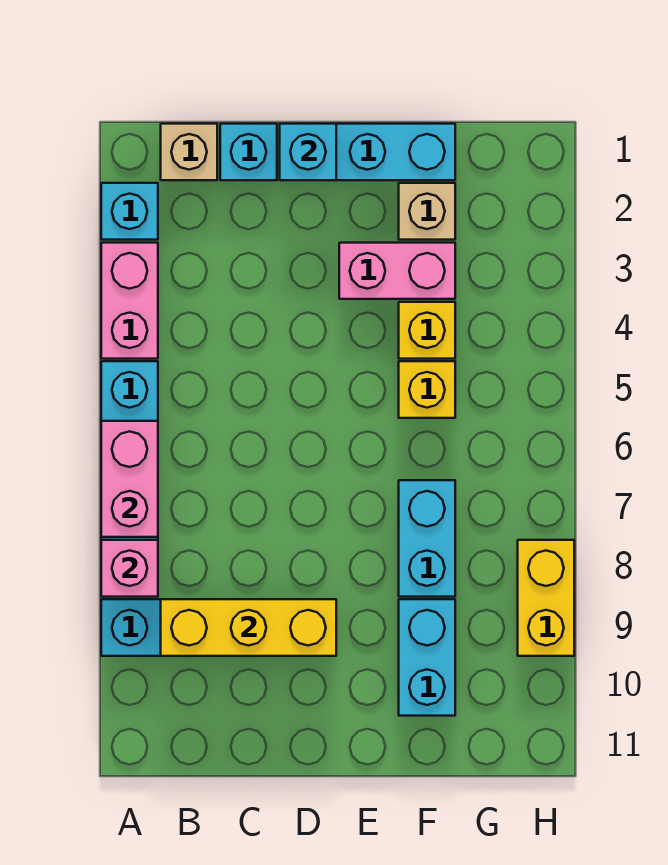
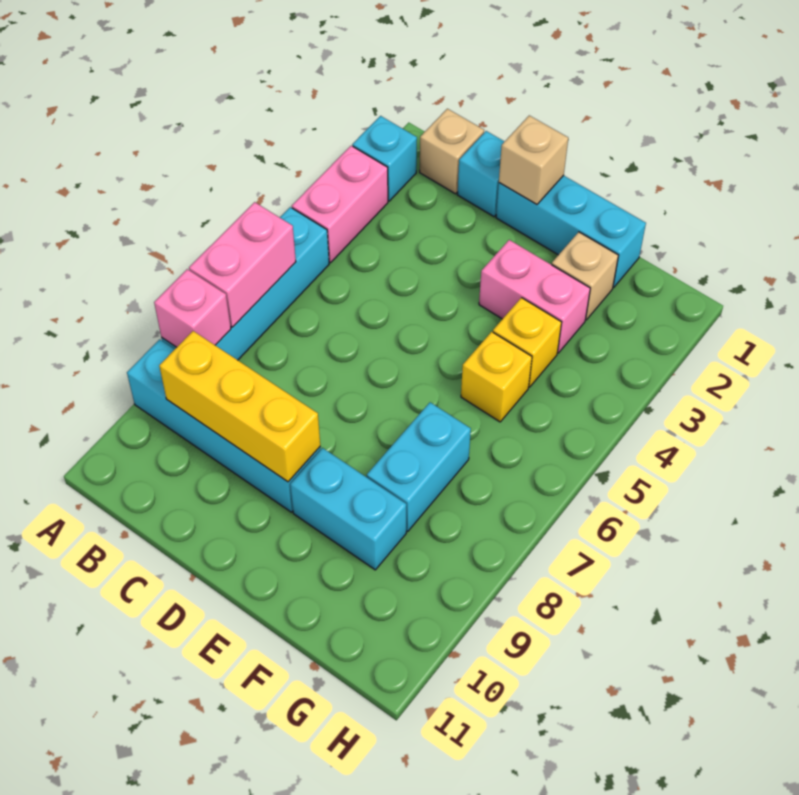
cyan 1x1 brick [280,124,336,180] -> tan 1x1 brick [499,115,568,204]
cyan 1x2 brick [399,599,455,716] -> cyan 1x2 brick turned to [290,448,406,570]
yellow 1x2 brick [518,540,574,656] -> none

